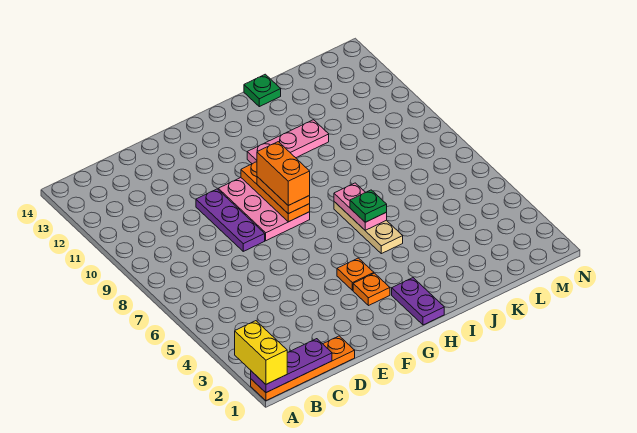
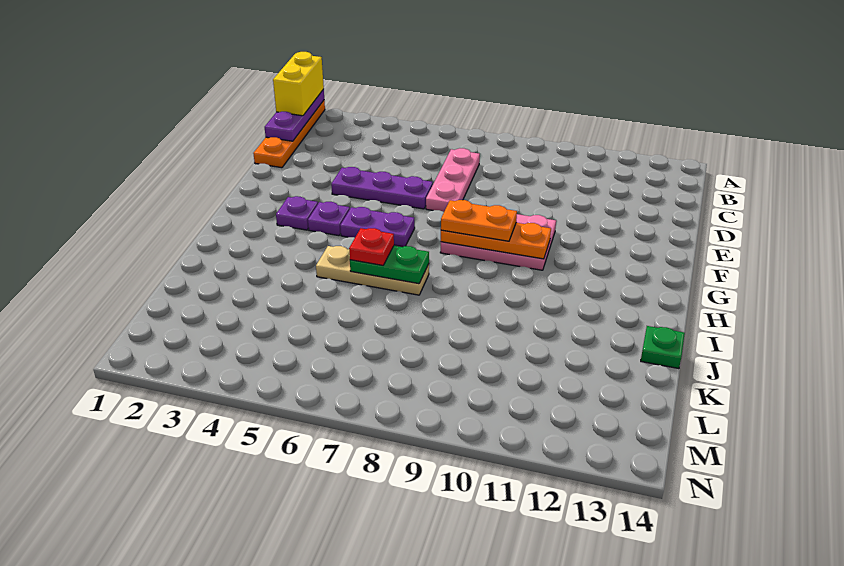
yellow 1x2 brick [235,321,287,384] -> yellow 1x2 brick turned to [273,52,324,116]
purple 1x3 plate [196,189,265,251] -> purple 1x3 plate moved to [331,167,433,209]
orange 1x1 plate [353,273,390,306] -> purple 1x1 plate [276,196,318,230]
orange 1x1 plate [337,258,374,290] -> purple 1x1 plate [308,202,350,236]
orange 1x2 brick [257,142,310,205] -> none
purple 1x2 plate [392,278,444,325] -> purple 1x2 plate moved to [340,207,415,247]
pink 1x3 plate [247,120,329,164] -> pink 1x3 plate moved to [426,148,480,212]
pink 1x2 plate [334,183,387,230] -> green 1x2 plate [350,246,429,284]
green 1x1 plate [350,190,387,222] -> red 1x1 plate [349,228,394,265]

